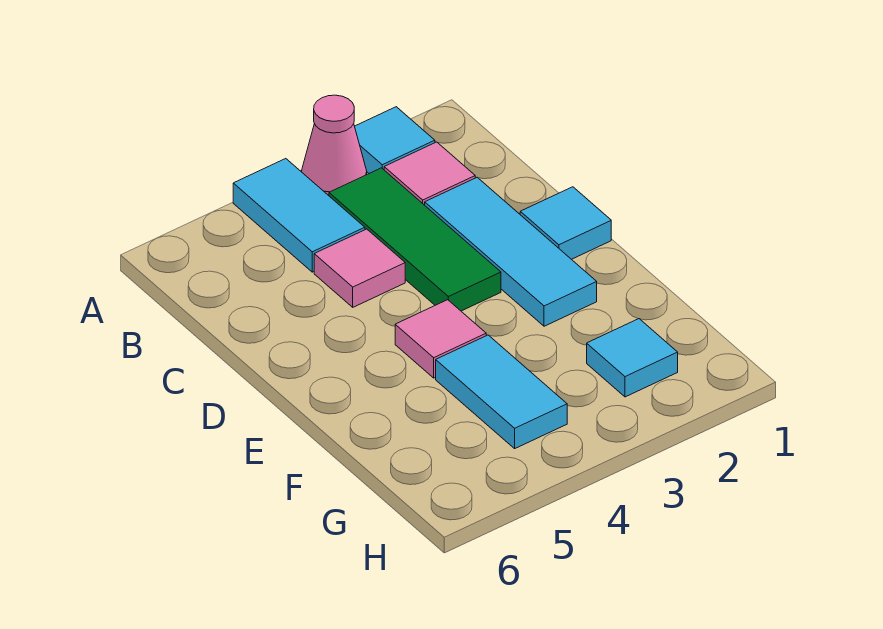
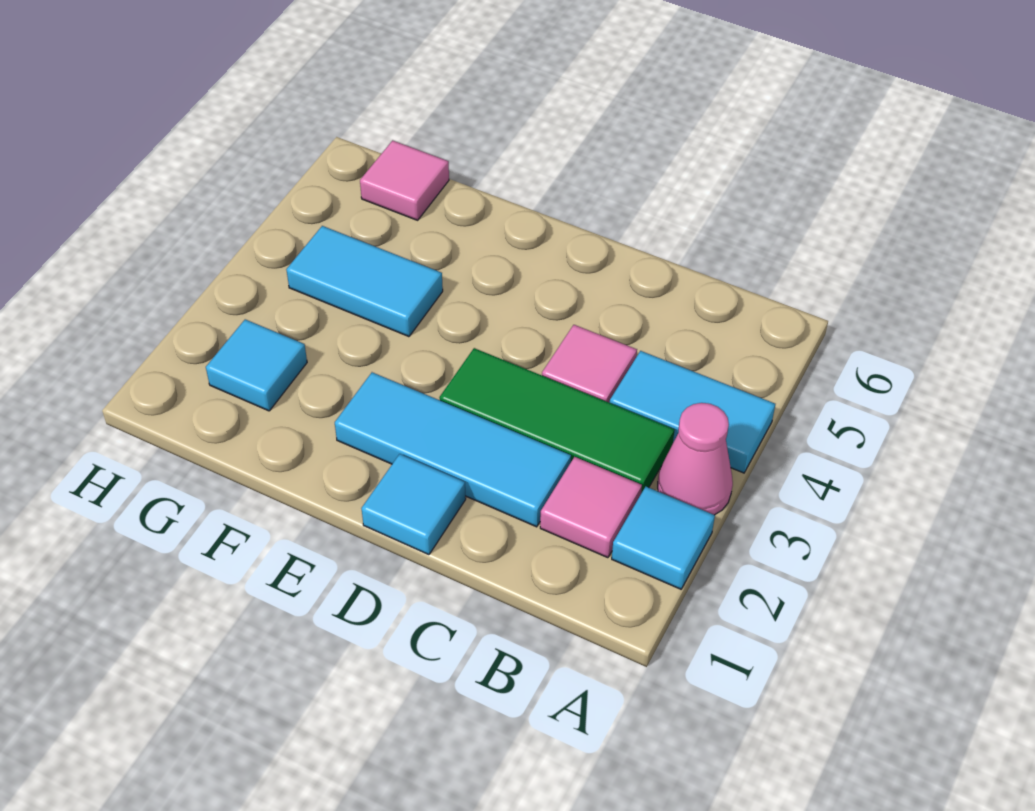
pink 1x1 tile [395,300,486,378] -> pink 1x1 tile moved to [360,141,449,220]

